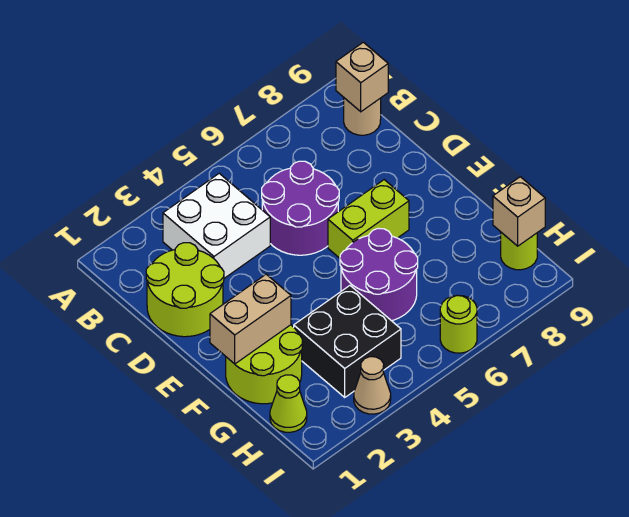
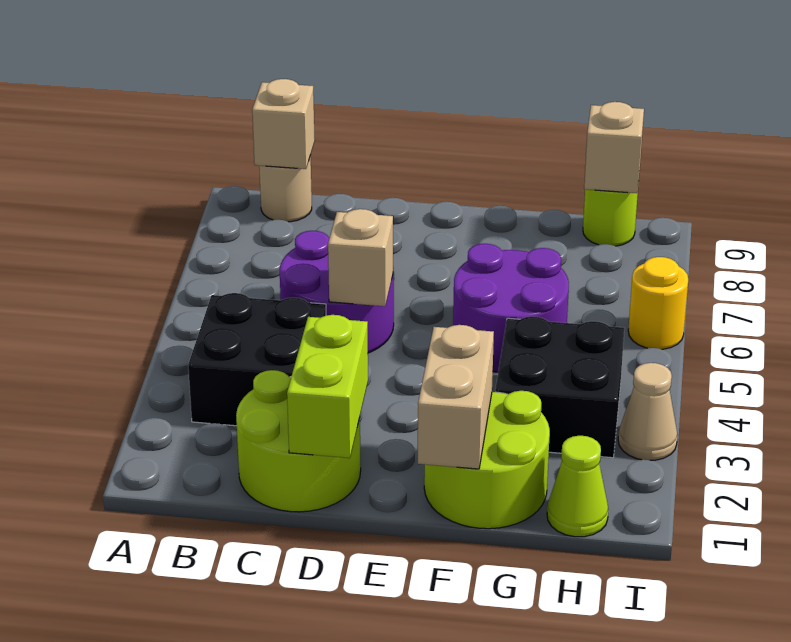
white 2x2 brick [163,173,270,278] -> black 2x2 brick [188,293,326,426]
none -> tan 1x1 brick [328,209,393,306]
lime 1x2 brick [328,180,409,258] -> lime 1x2 brick moved to [287,315,368,458]
lime 1x1 round brick [440,295,477,353] -> yellow 1x1 round brick [628,257,688,349]

